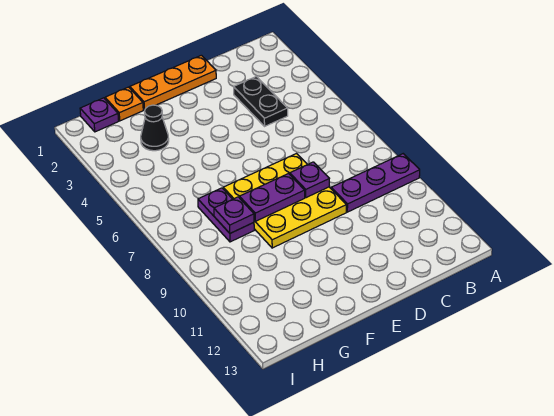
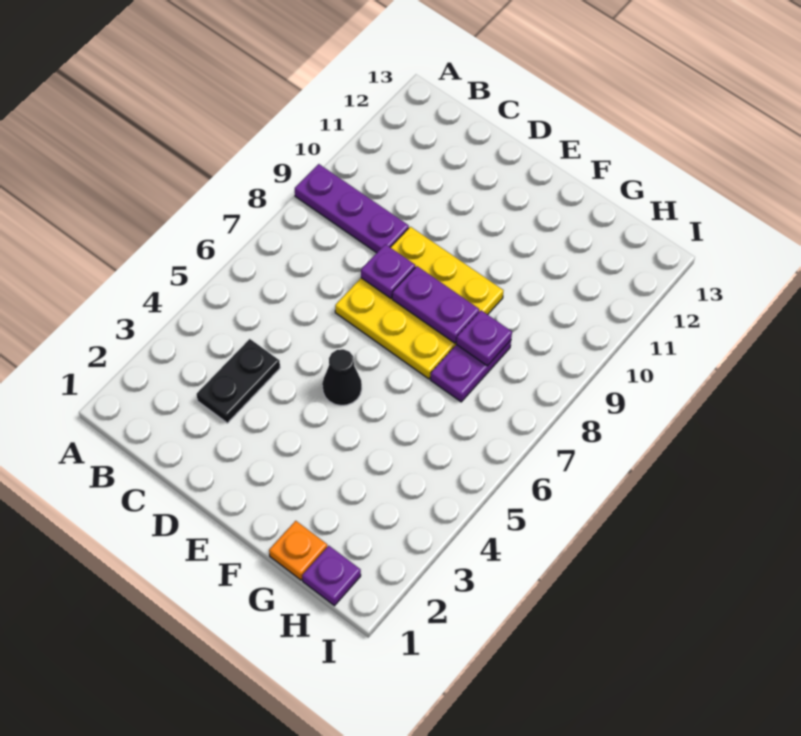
orange 1x3 plate [130,55,216,110] -> none
black 1x1 cone [141,105,169,151] -> black 1x1 cone moved to [322,349,362,405]

